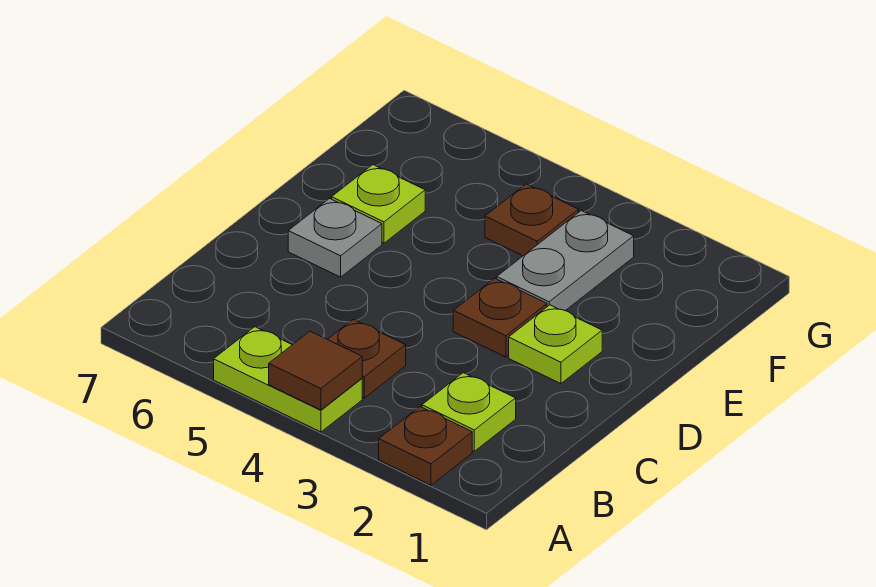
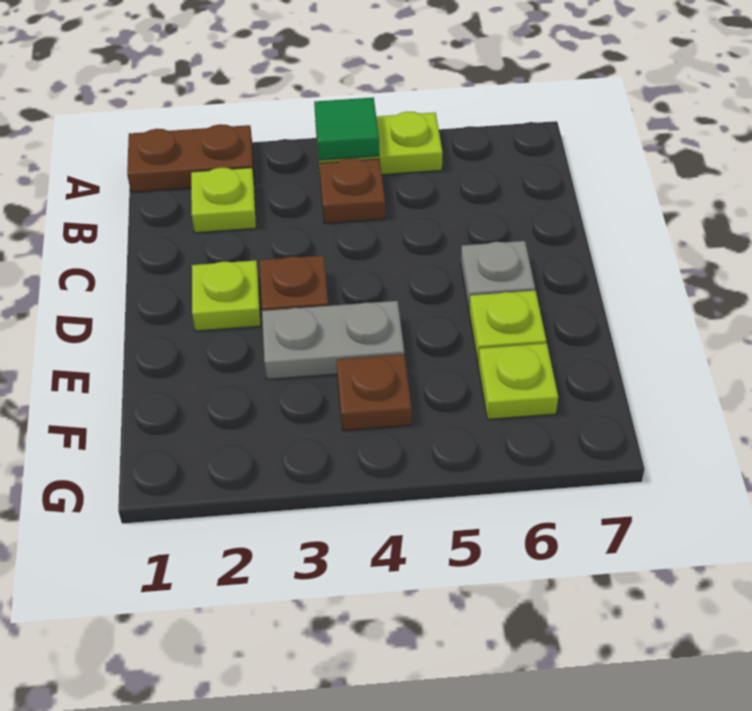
brown 1x1 plate [379,407,472,485] -> brown 1x2 plate [127,124,254,192]
brown 1x1 tile [269,331,362,410] -> green 1x1 tile [314,97,379,160]
grey 1x2 plate [497,211,634,311] -> grey 1x2 plate turned to [262,301,404,379]
none -> lime 1x1 plate [478,343,558,419]

